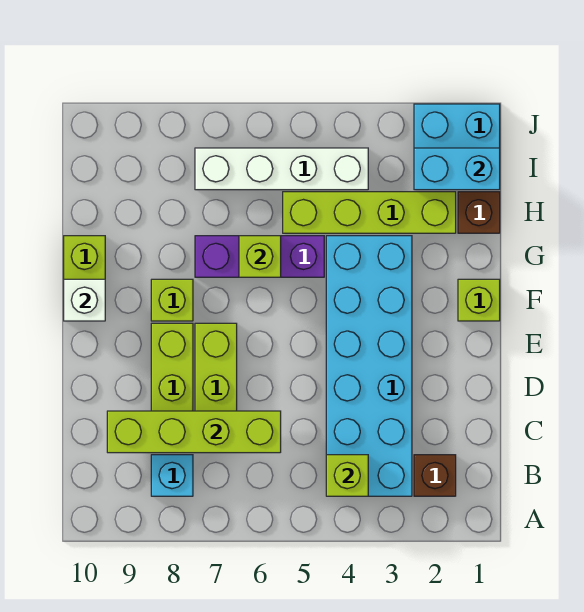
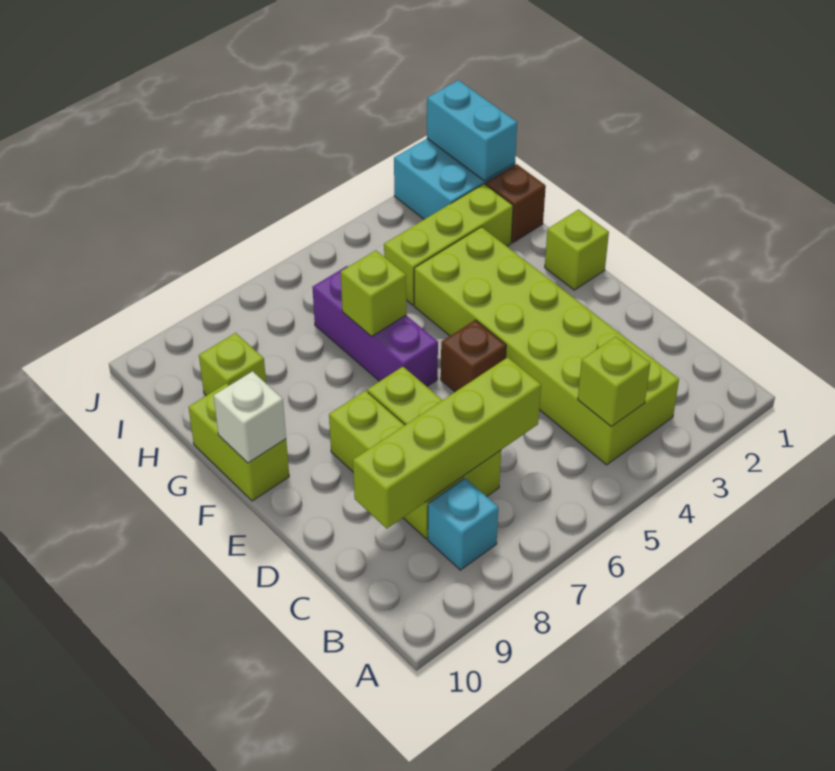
brown 1x1 brick [414,455,456,496] -> brown 1x1 brick moved to [441,320,506,392]
cyan 2x6 brick [326,236,412,496] -> lime 2x6 brick [414,227,679,465]
lime 1x1 brick [151,279,193,321] -> lime 1x1 brick moved to [199,333,266,396]
purple 1x3 brick [195,236,324,277] -> purple 1x3 brick turned to [312,266,438,386]
lime 1x4 brick [283,192,456,233] -> lime 1x3 brick [384,184,513,305]
cyan 1x2 brick [414,148,500,190] -> cyan 1x2 brick turned to [427,80,517,181]
white 1x4 brick [195,148,368,190] -> none

